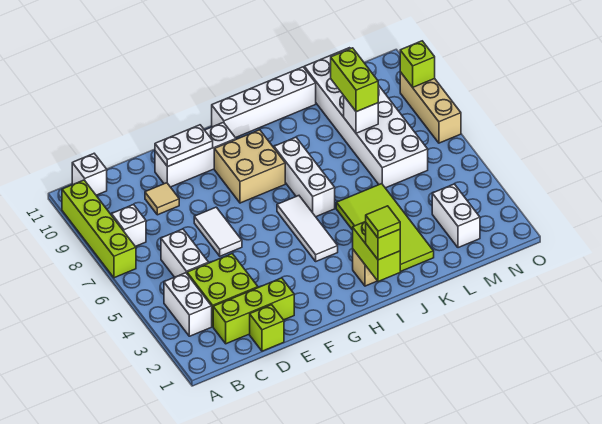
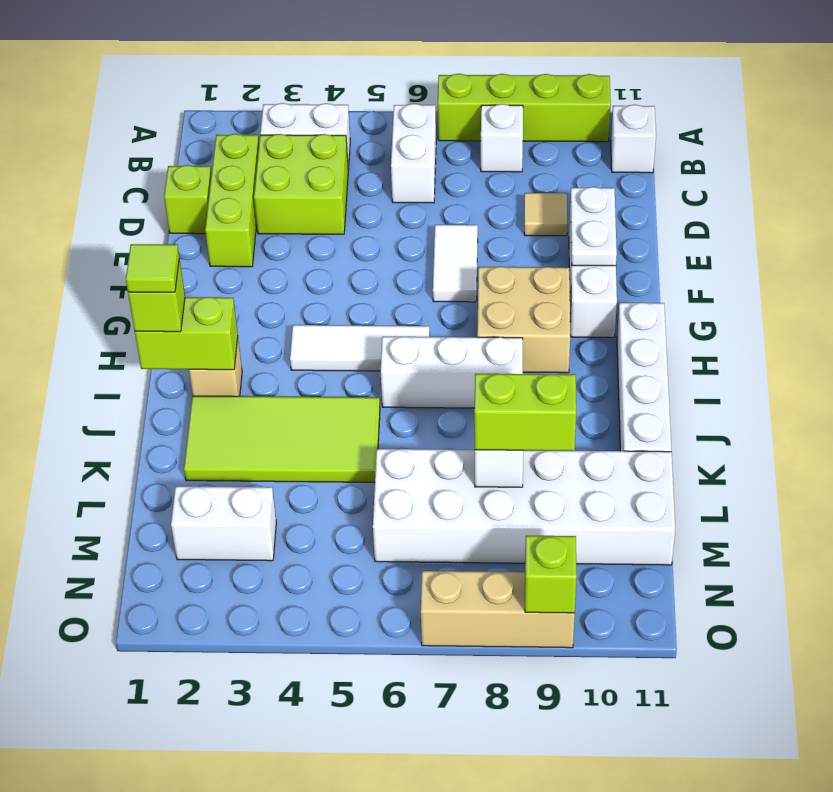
white 1x2 brick [161,229,209,277] -> white 1x2 brick turned to [391,104,436,203]
white 1x2 tile [194,207,242,256] -> white 1x2 tile turned to [433,225,478,302]

